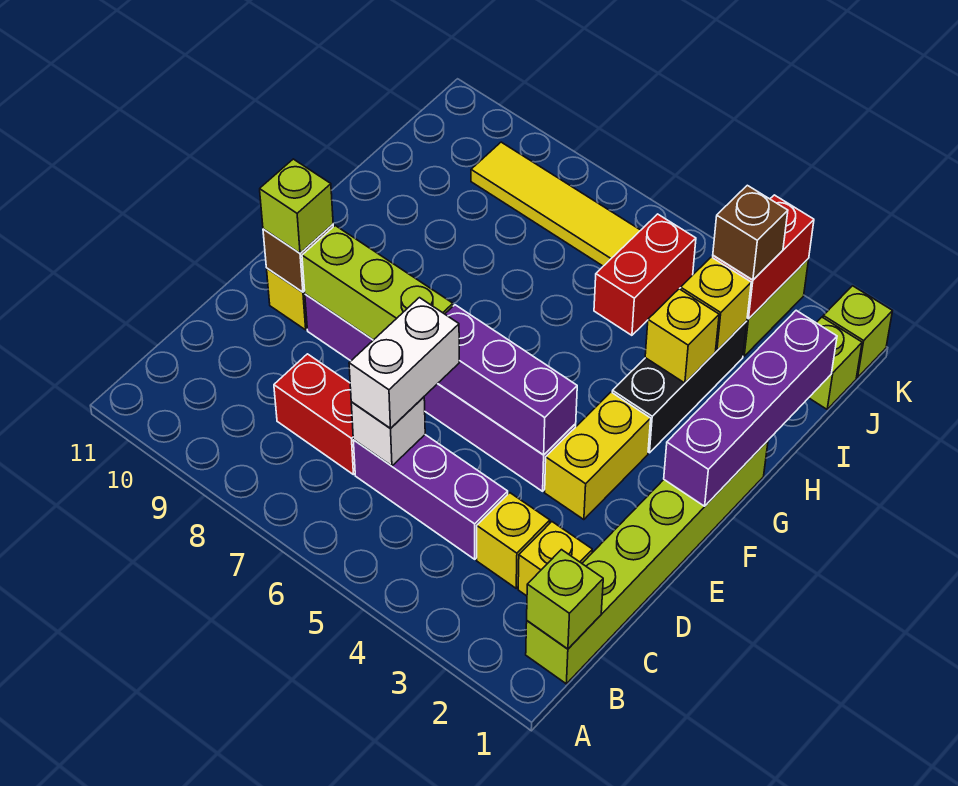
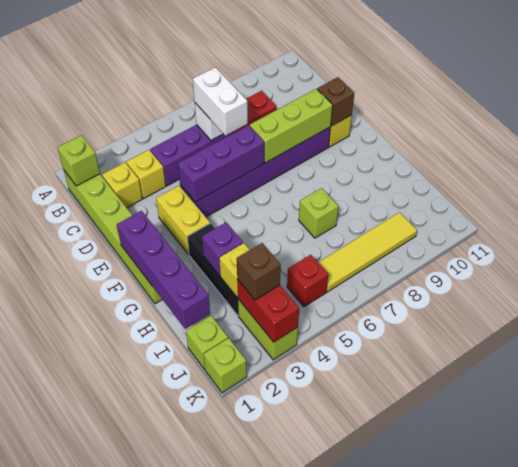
lime 1x1 brick [260,159,333,253] -> lime 1x1 brick moved to [299,188,338,238]
yellow 1x1 brick [645,289,719,383] -> purple 1x1 brick [202,222,243,276]
red 1x2 brick [594,214,696,335] -> red 1x1 brick [287,255,328,307]

